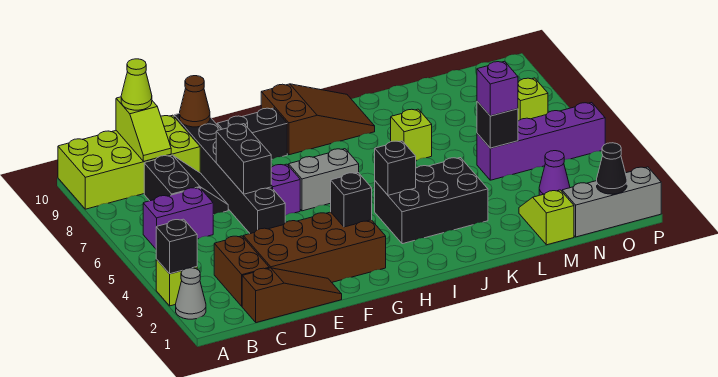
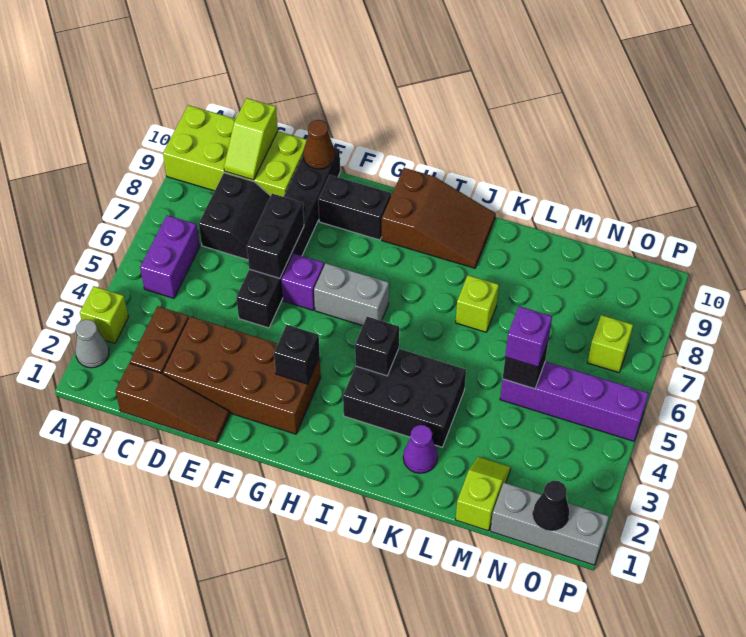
black 1x1 brick [156,219,197,274] -> none
purple 1x2 brick [143,188,213,249] -> purple 1x2 brick turned to [140,215,200,298]
lime 1x1 cone [121,59,152,110] -> none
purple 1x1 cone [539,151,570,195] -> purple 1x1 cone moved to [403,425,438,473]

